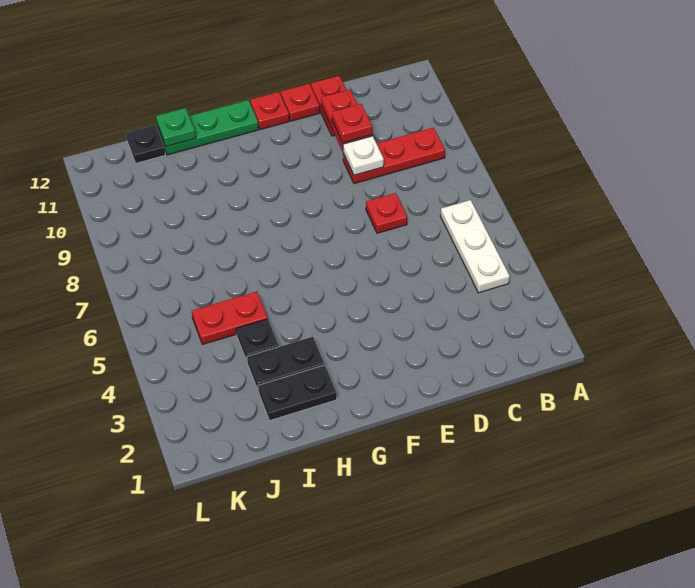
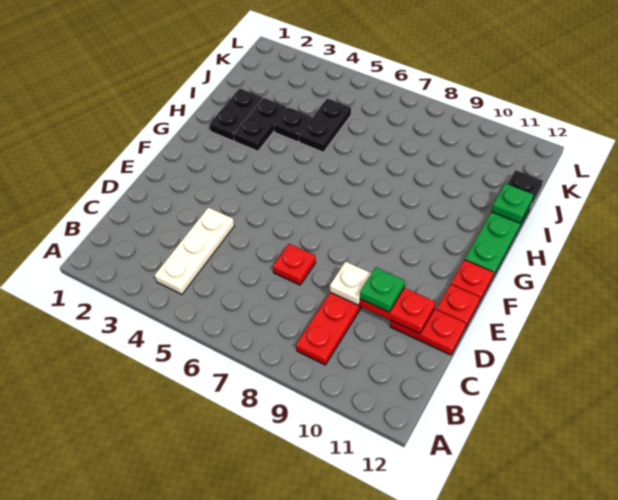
white 1x3 plate [440,200,510,293] -> white 1x3 plate turned to [155,208,234,294]
red 1x1 plate [332,104,372,143] -> green 1x1 plate [360,267,405,312]
red 1x2 plate [192,292,268,344] -> black 1x2 plate [299,98,351,152]

